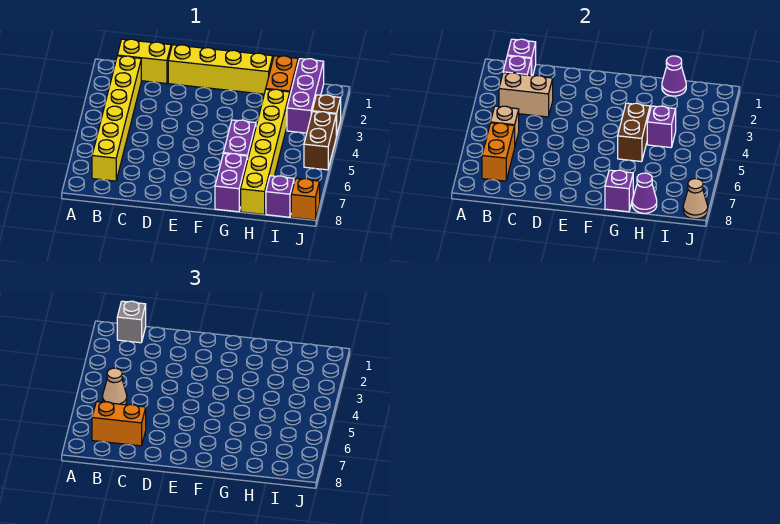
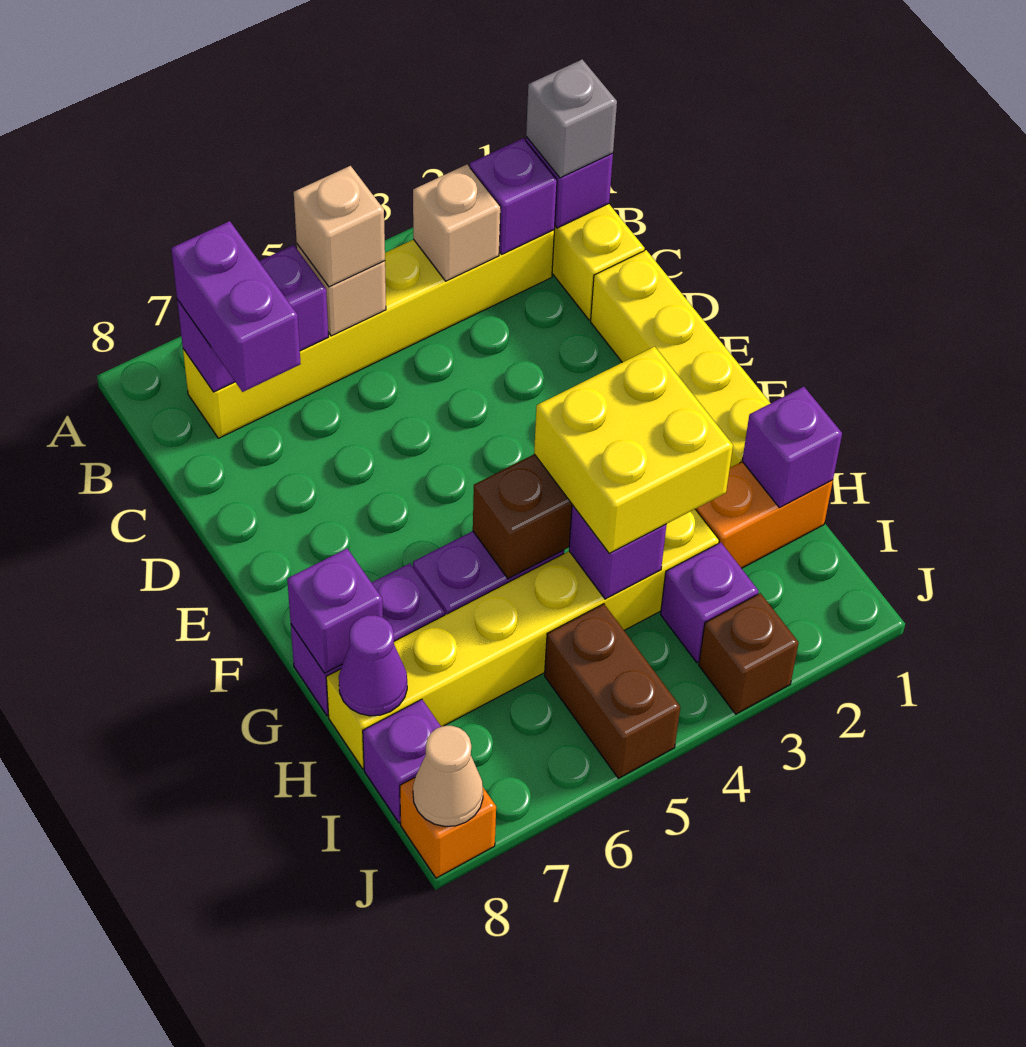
tan 1x2 brick [499,73,553,117] -> tan 1x1 brick [413,165,501,281]
tan 1x1 cone [103,368,127,405] -> tan 1x1 brick [294,166,385,287]
orange 1x2 brick [482,123,515,181] -> purple 1x2 brick [177,245,328,392]
orange 1x2 brick [92,402,146,446] -> purple 1x2 brick [171,221,301,392]
none -> yellow 2x2 brick [534,347,733,554]
purple 1x1 cone [662,56,686,96] -> purple 1x1 brick [742,387,842,508]
purple 1x3 brick [287,59,324,133] -> purple 1x1 brick [661,543,758,663]
brown 1x2 brick [304,112,336,170] -> brown 1x2 brick turned to [545,604,680,778]

